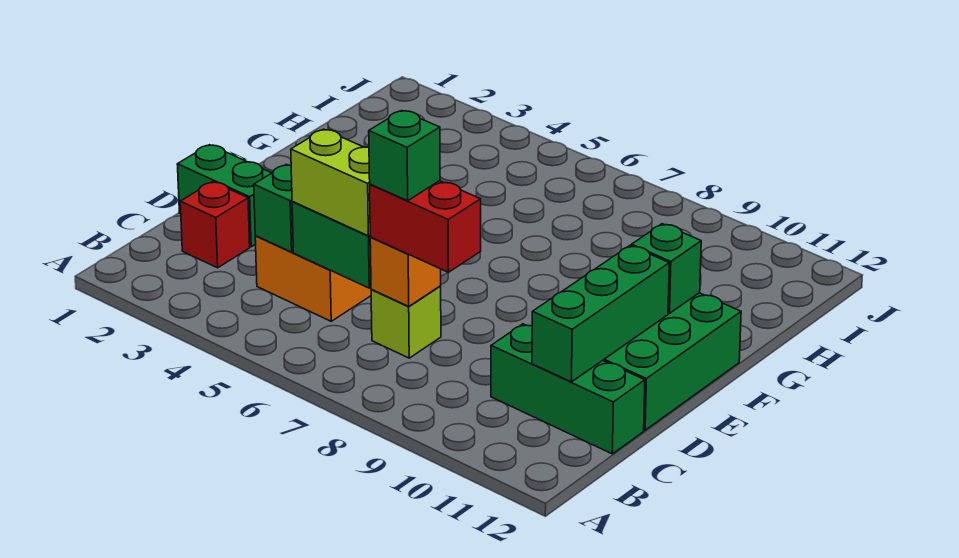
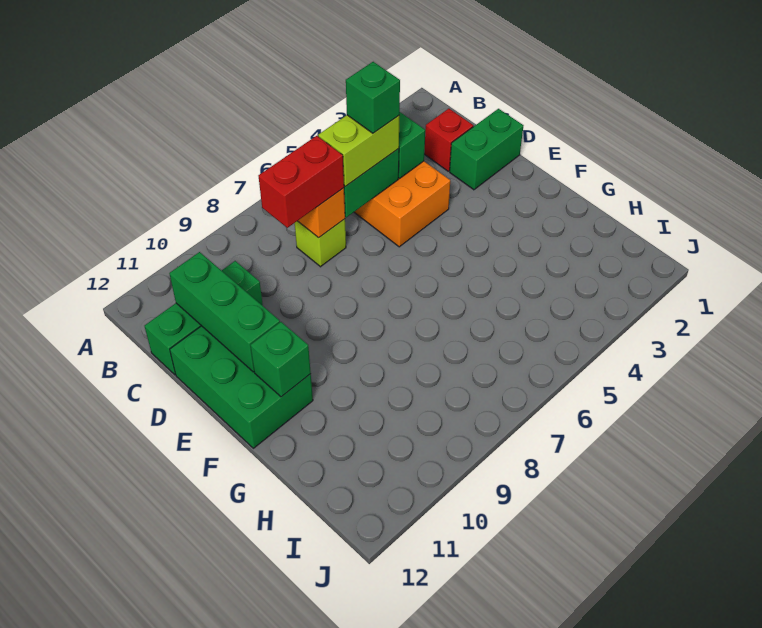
green 1x1 brick [369,111,440,201] -> green 1x1 brick moved to [346,62,400,133]

